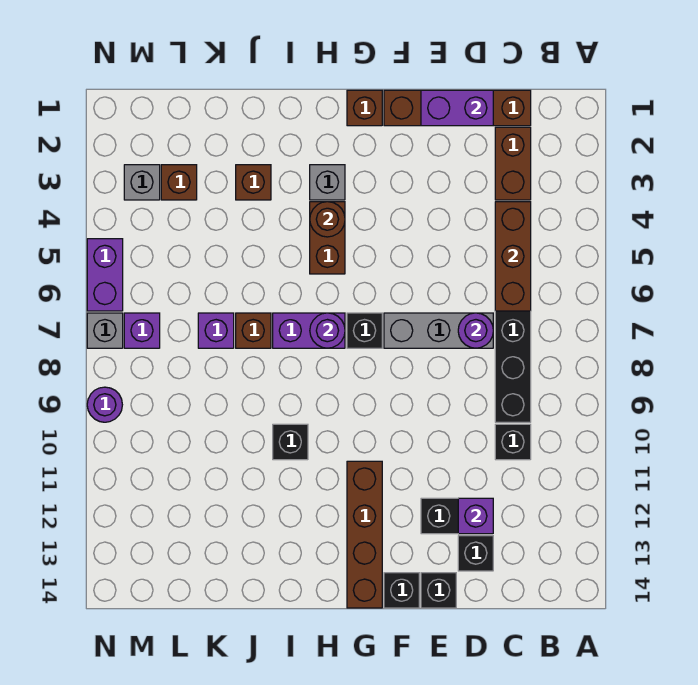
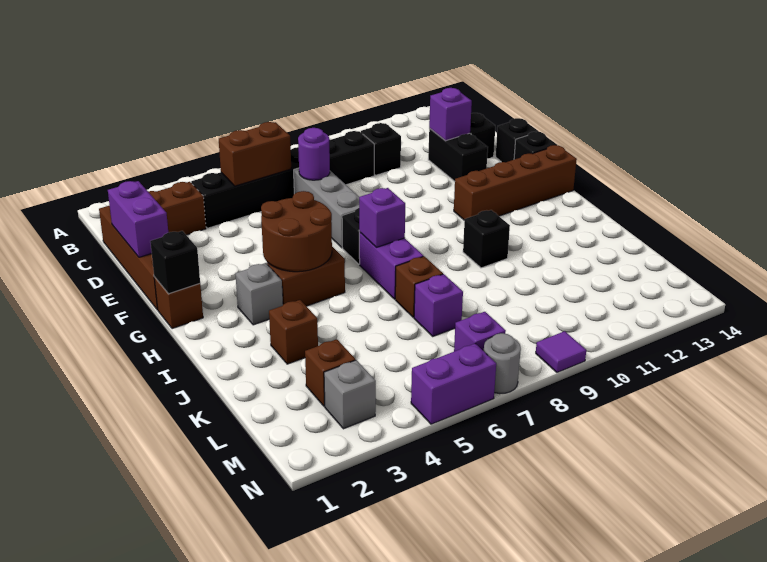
brown 1x3 brick [495,202,531,311] -> brown 1x2 brick [219,122,291,186]
none -> black 1x1 brick [150,231,200,294]
brown 1x1 round brick [310,202,345,237] -> brown 2x2 round brick [261,191,332,272]
purple 1x1 round brick [310,313,345,348] -> purple 1x1 brick [359,188,405,247]
grey 1x1 brick [87,313,123,348] -> grey 1x1 round brick [484,333,521,394]
purple 1x1 round brick [87,387,122,422] -> purple 1x1 tile [536,331,586,372]

